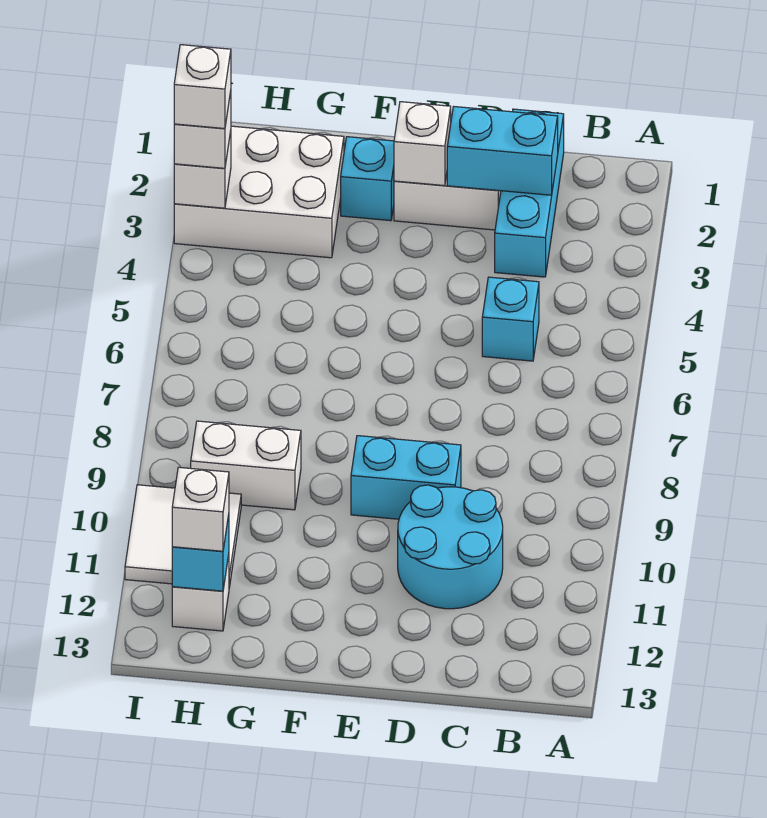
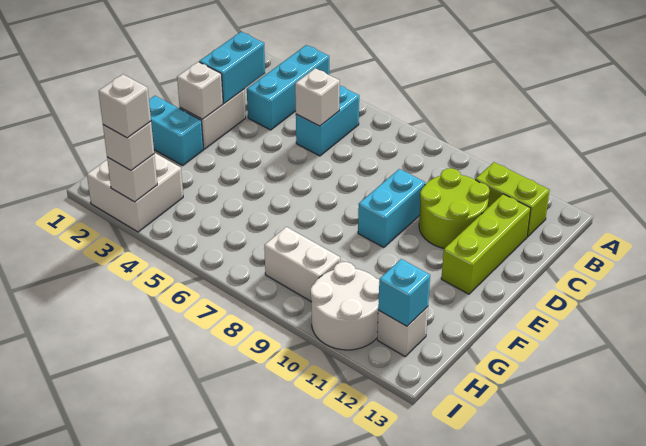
none -> lime 1x2 brick [475,162,550,237]
cyan 1x3 brick [495,109,564,277] -> cyan 1x3 brick turned to [247,45,329,130]
cyan 1x1 brick [482,277,539,361] -> cyan 1x2 brick [296,86,359,156]
cyan 2x2 round brick [398,485,503,609] -> lime 2x2 round brick [419,168,490,249]
none -> lime 1x3 brick [441,194,531,294]
cyan 1x1 brick [341,137,394,221] -> cyan 1x2 brick [149,96,204,165]
white 2x3 brick [174,126,344,258] -> white 2x2 brick [87,153,183,232]
white 1x2 brick [191,421,301,510] -> white 1x2 brick turned to [264,227,340,302]
white 2x2 tile [125,485,241,587] -> white 2x2 round brick [311,262,379,350]
white 1x1 brick [172,467,229,551] -> white 1x1 brick moved to [295,68,340,126]

